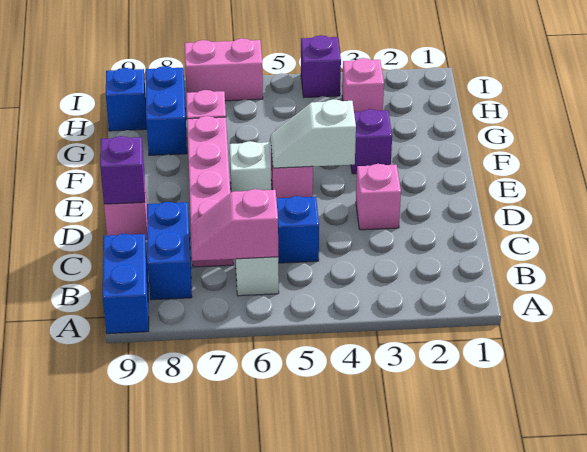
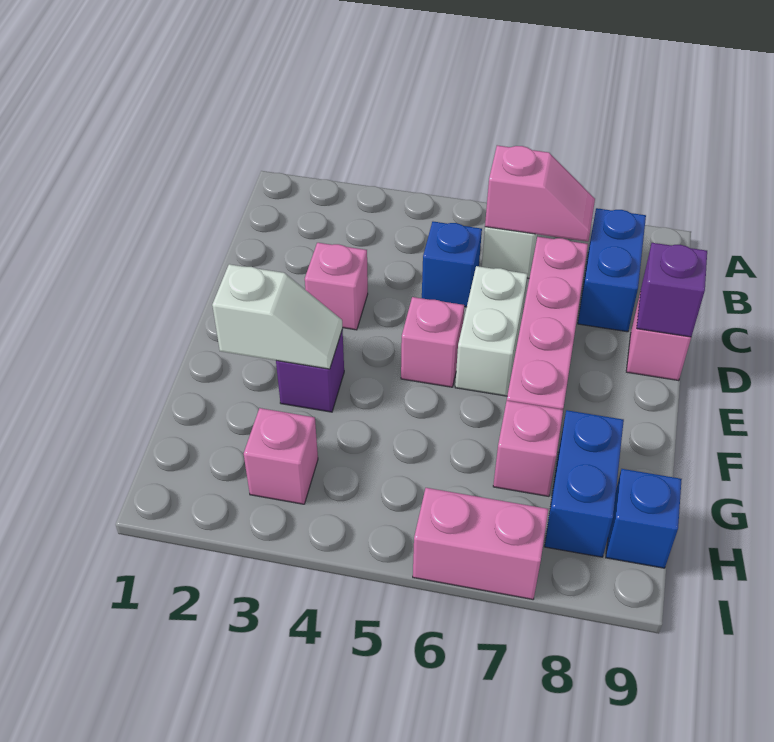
blue 1x2 brick [103,234,149,334] -> none
white 1x2 slope [271,99,356,168] -> white 1x2 slope moved to [212,264,342,369]
white 1x1 brick [229,141,271,192] -> white 1x2 brick [455,266,528,396]
purple 1x1 brick [301,35,341,98] -> none

